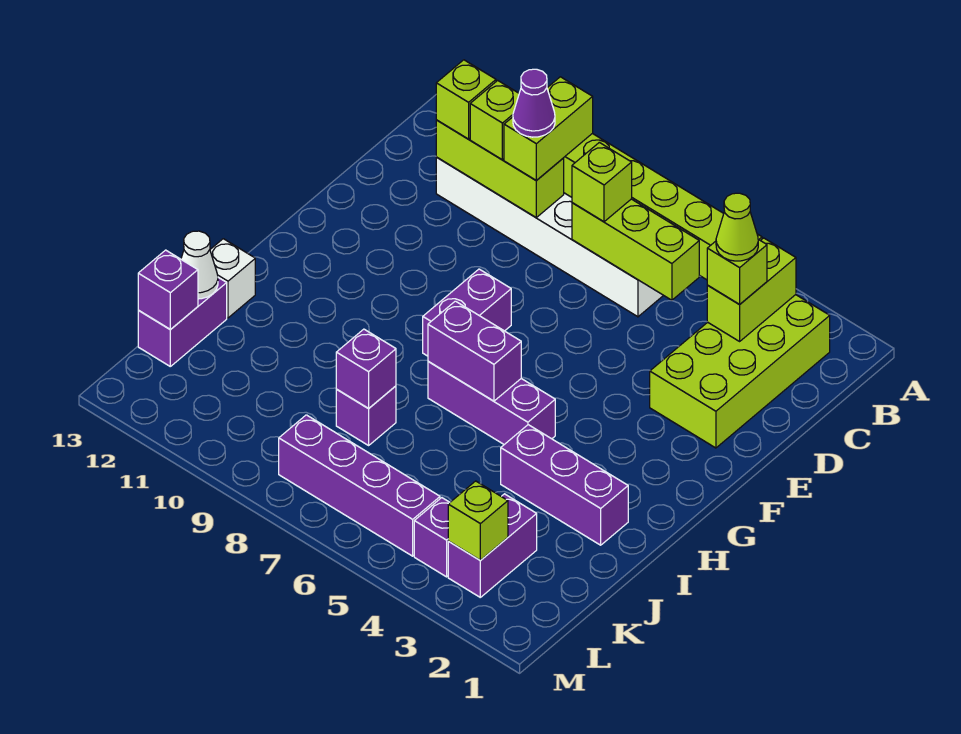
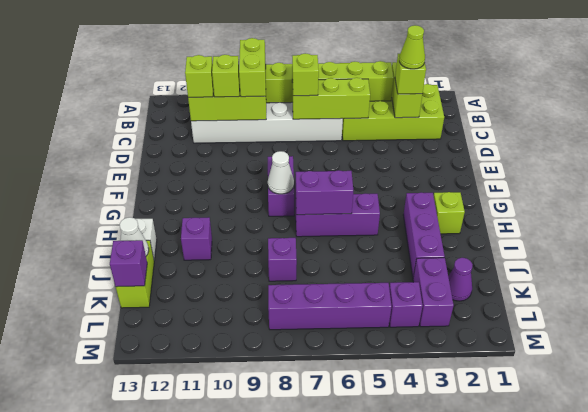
lime 2x4 brick [650,295,830,448] -> lime 2x4 brick turned to [342,84,444,141]
purple 1x1 cone [513,69,555,137] -> purple 1x1 cone moved to [448,258,473,301]
none -> white 1x1 cone [268,151,294,194]
purple 1x3 brick [501,425,628,545] -> purple 1x3 brick turned to [403,193,445,276]
purple 1x1 brick [336,329,396,408] -> purple 1x1 brick moved to [181,217,212,260]
purple 1x2 brick [138,278,227,366] -> lime 1x2 brick [116,240,154,308]
lime 1x1 brick [448,481,508,561] -> lime 1x1 brick moved to [434,192,465,234]

